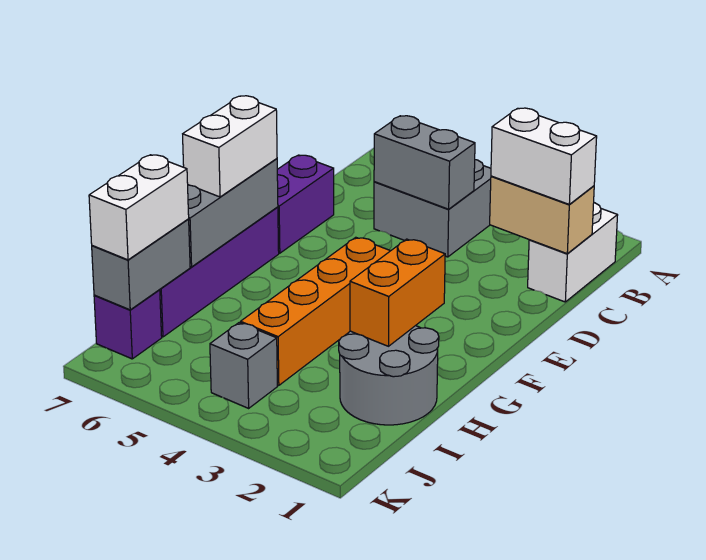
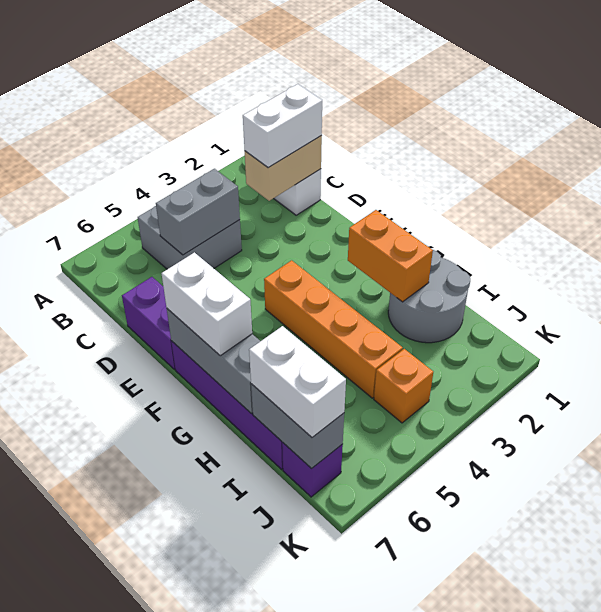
grey 1x1 brick [210,323,277,408] -> orange 1x1 brick [374,349,433,423]

